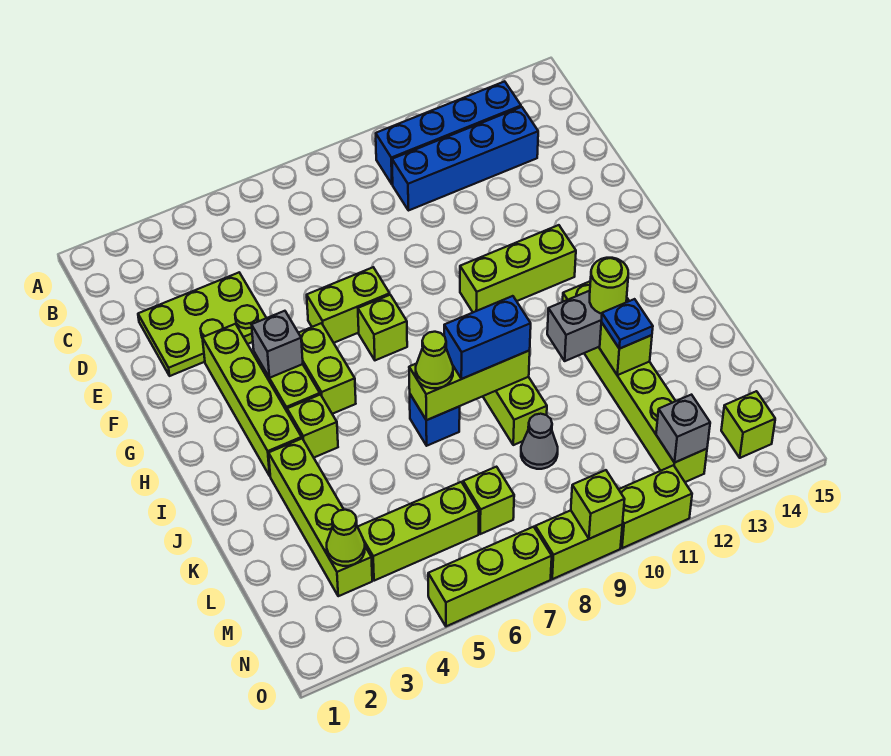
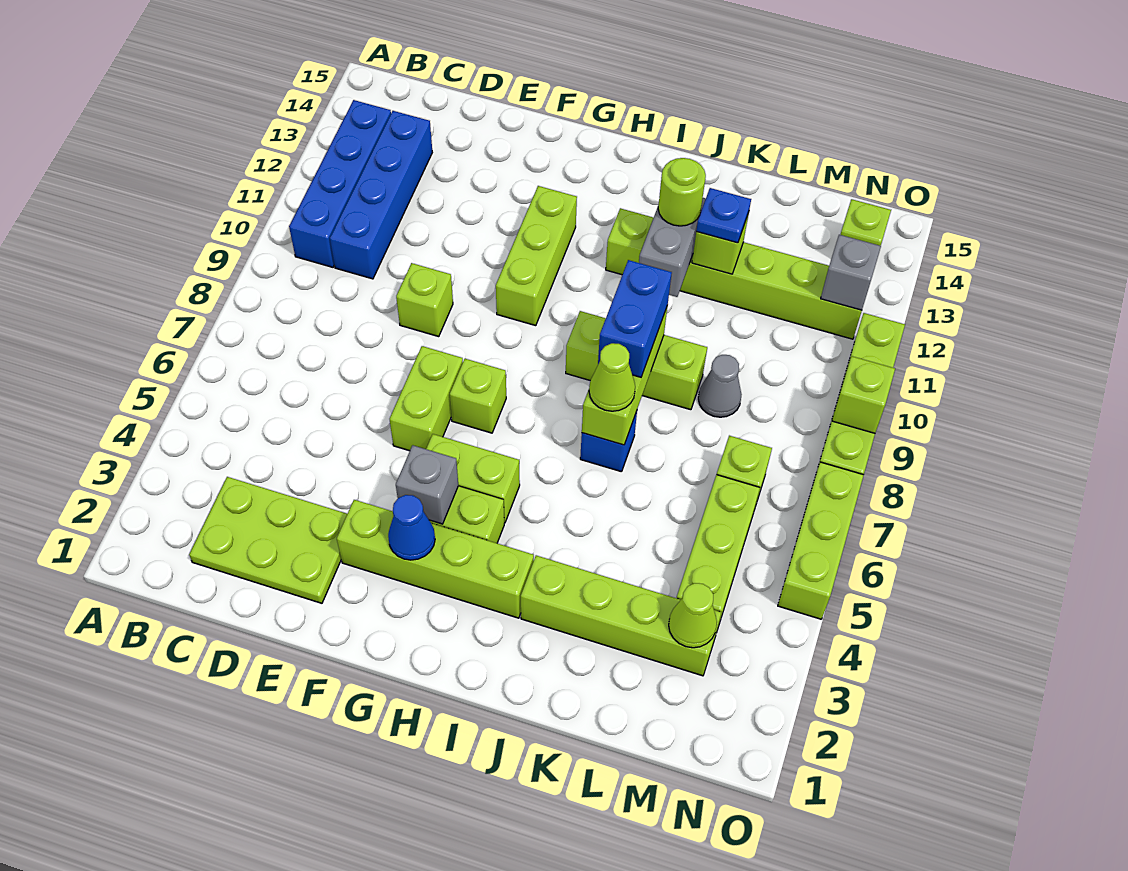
lime 2x3 plate [138,273,266,376] -> lime 2x3 plate turned to [189,477,347,603]
none -> blue 1x1 cone [388,495,435,560]
lime 1x1 brick [287,395,338,457] -> lime 1x1 brick moved to [396,263,453,337]

